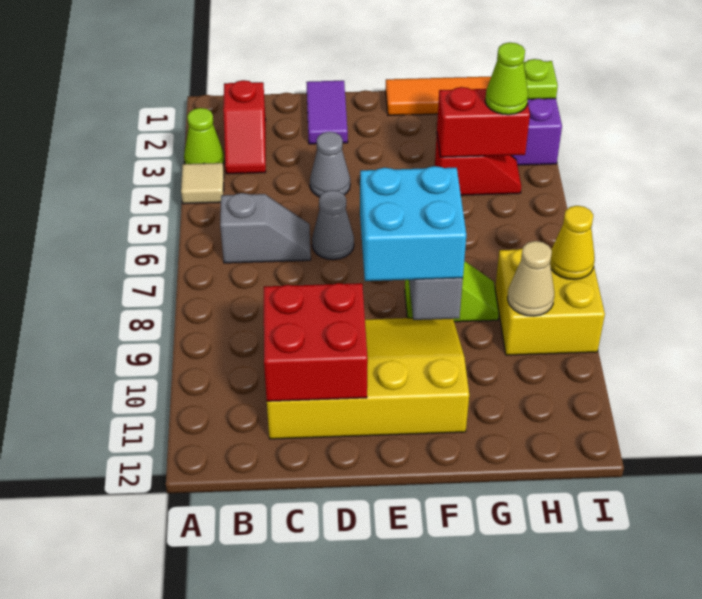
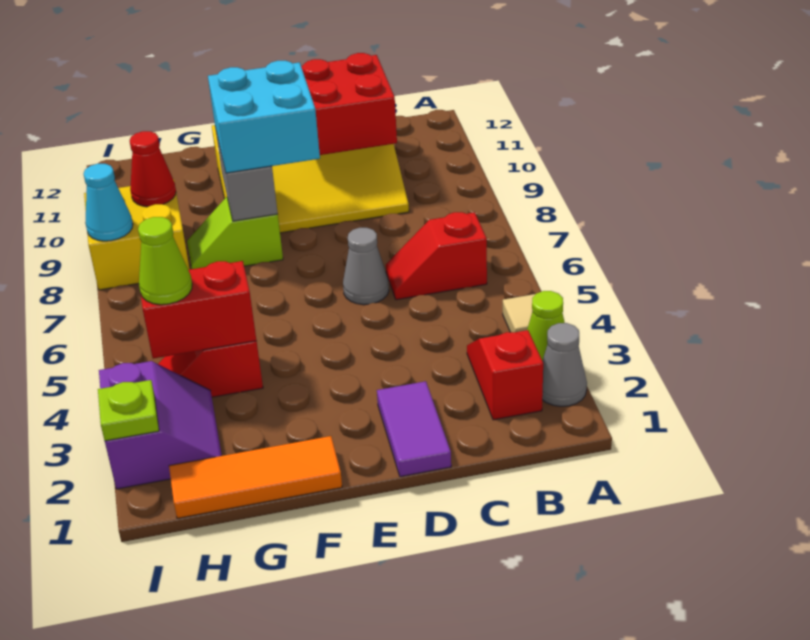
grey 1x2 slope [220,193,311,263] -> red 1x2 slope [386,212,487,300]
grey 1x1 cone [310,132,350,197] -> grey 1x1 cone moved to [542,323,587,406]
tan 1x1 cone [508,241,554,316] -> red 1x1 cone [130,131,176,207]
yellow 1x1 cone [550,206,595,280] -> cyan 1x1 cone [84,164,133,241]

